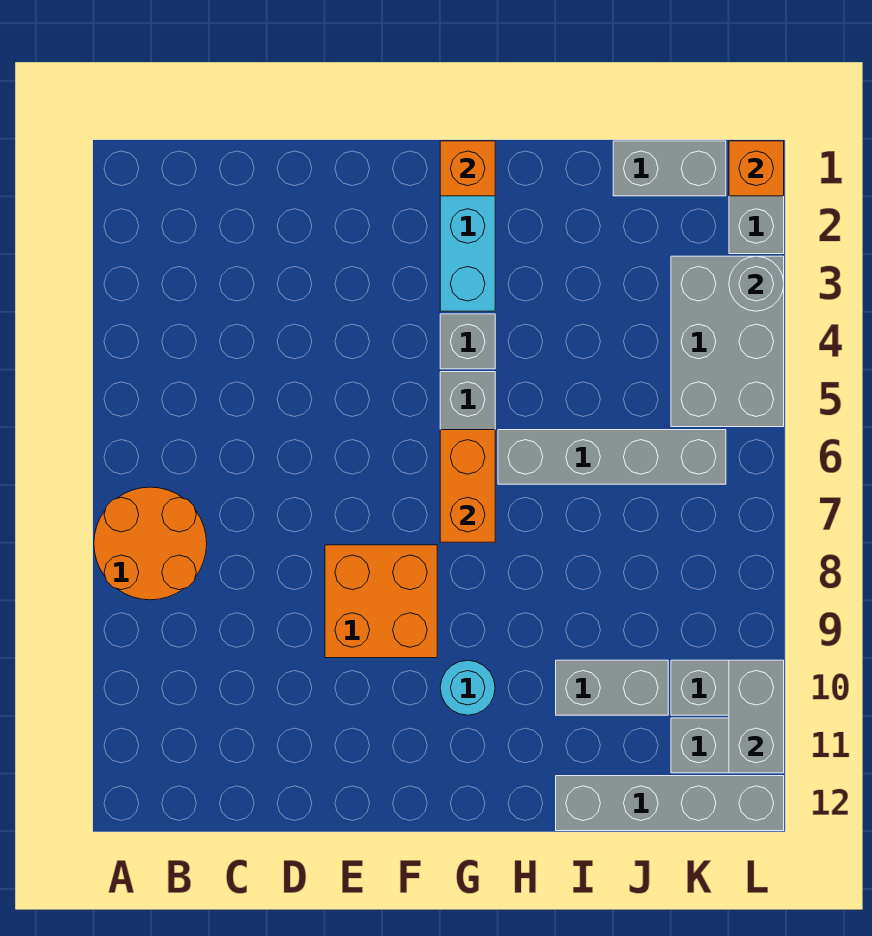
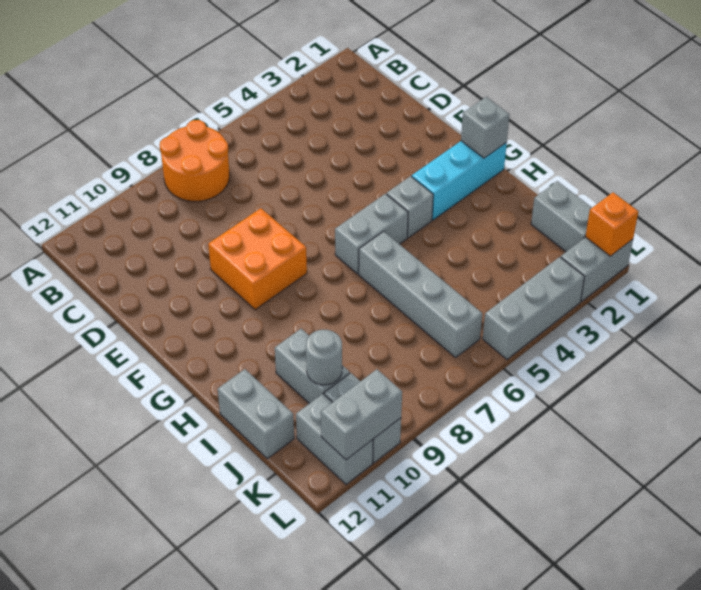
orange 1x1 brick [440,141,495,196] -> grey 1x1 brick [461,97,509,158]
orange 1x2 brick [440,430,495,542] -> none
cyan 1x1 round brick [440,660,495,715] -> none
grey 1x4 brick [556,776,784,831] -> grey 1x2 brick [218,369,294,459]
grey 2x3 brick [671,256,784,427] -> grey 1x3 brick [483,257,584,359]
grey 1x1 round brick [729,256,784,311] -> grey 1x1 round brick moved to [306,330,342,385]

